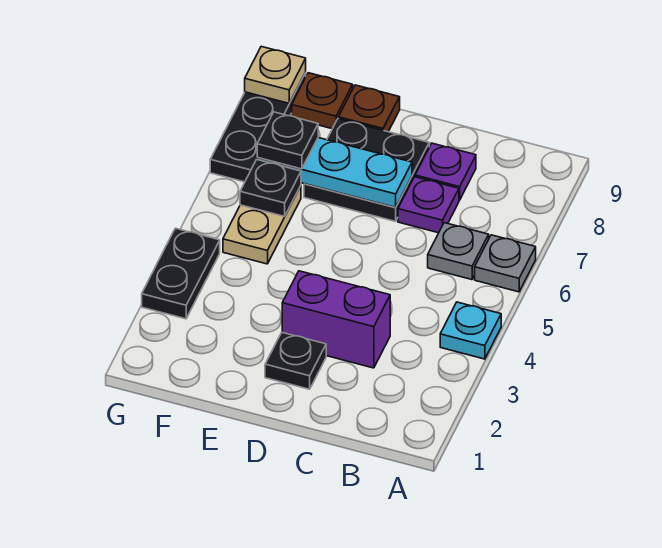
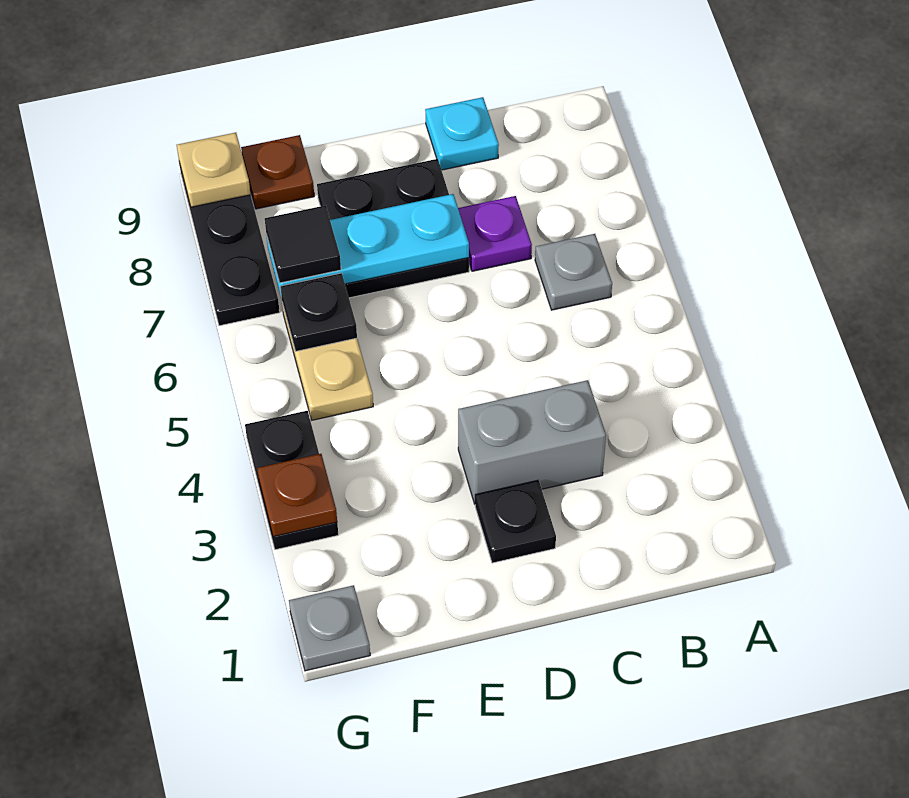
cyan 1x1 plate [440,302,501,359] -> cyan 1x1 plate moved to [425,97,499,170]
grey 1x1 plate [475,235,536,292] -> grey 1x1 plate moved to [289,585,370,671]
purple 1x2 brick [282,271,390,368] -> grey 1x2 brick [458,380,606,504]
purple 1x1 plate [415,143,476,200] -> none
brown 1x1 plate [339,85,400,132] -> brown 1x1 plate moved to [257,454,337,537]
black 1x1 plate [257,112,318,169] -> black 1x1 tile [265,205,341,283]

